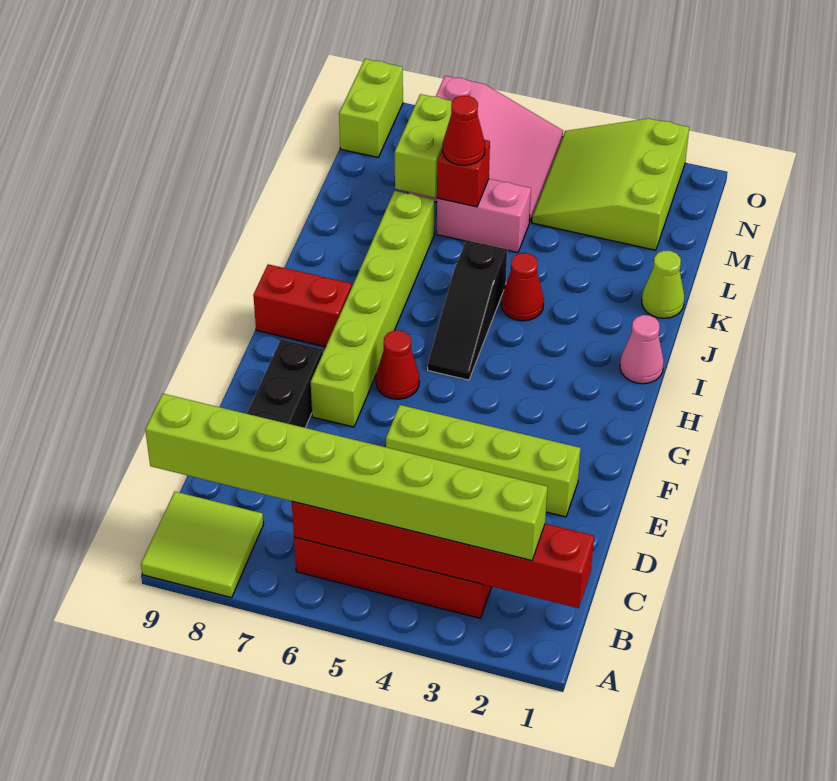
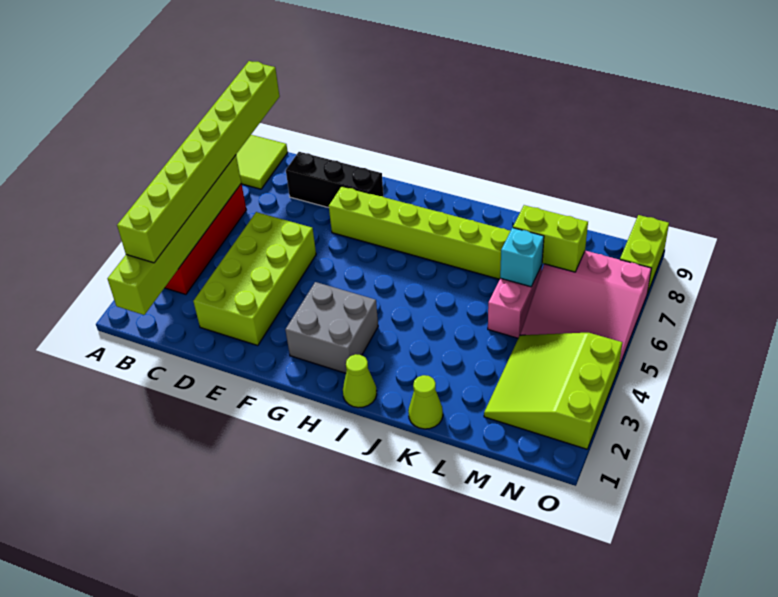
red 1x6 brick [292,501,594,608] -> lime 1x6 brick [108,155,241,315]
lime 1x4 brick [386,405,581,517] -> lime 2x4 brick [193,212,316,346]
none -> grey 2x2 brick [285,282,378,373]
red 1x1 cone [376,330,419,399] -> none
black 1x3 slope [428,240,507,380] -> none
red 1x2 brick [253,264,352,347] -> none
pink 1x1 cone [620,315,664,384] -> lime 1x1 cone [343,354,377,408]
red 1x1 cone [501,253,544,321] -> none
red 1x1 brick [437,140,490,207] -> cyan 1x1 brick [500,228,544,287]
red 1x1 cone [443,96,485,166] -> none
lime 3x3 slope [532,118,689,250] -> lime 3x3 slope turned to [484,333,623,449]
lime 1x2 brick [339,59,403,157] -> lime 1x2 brick turned to [620,215,669,293]

